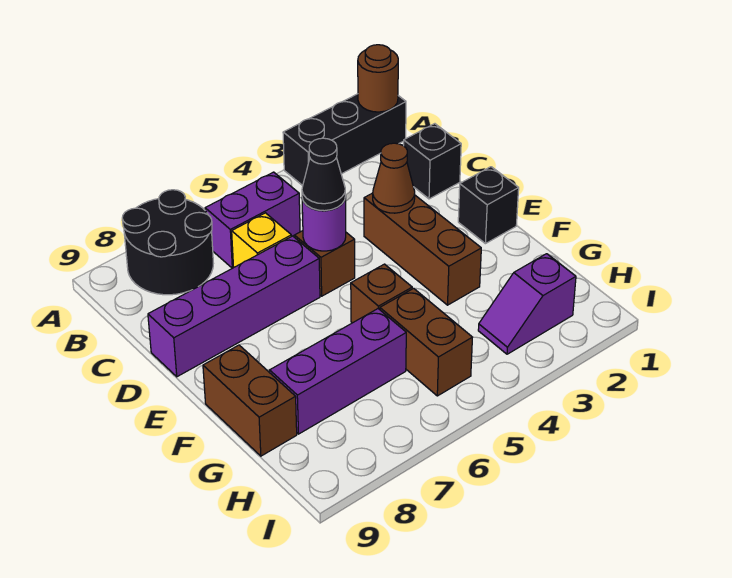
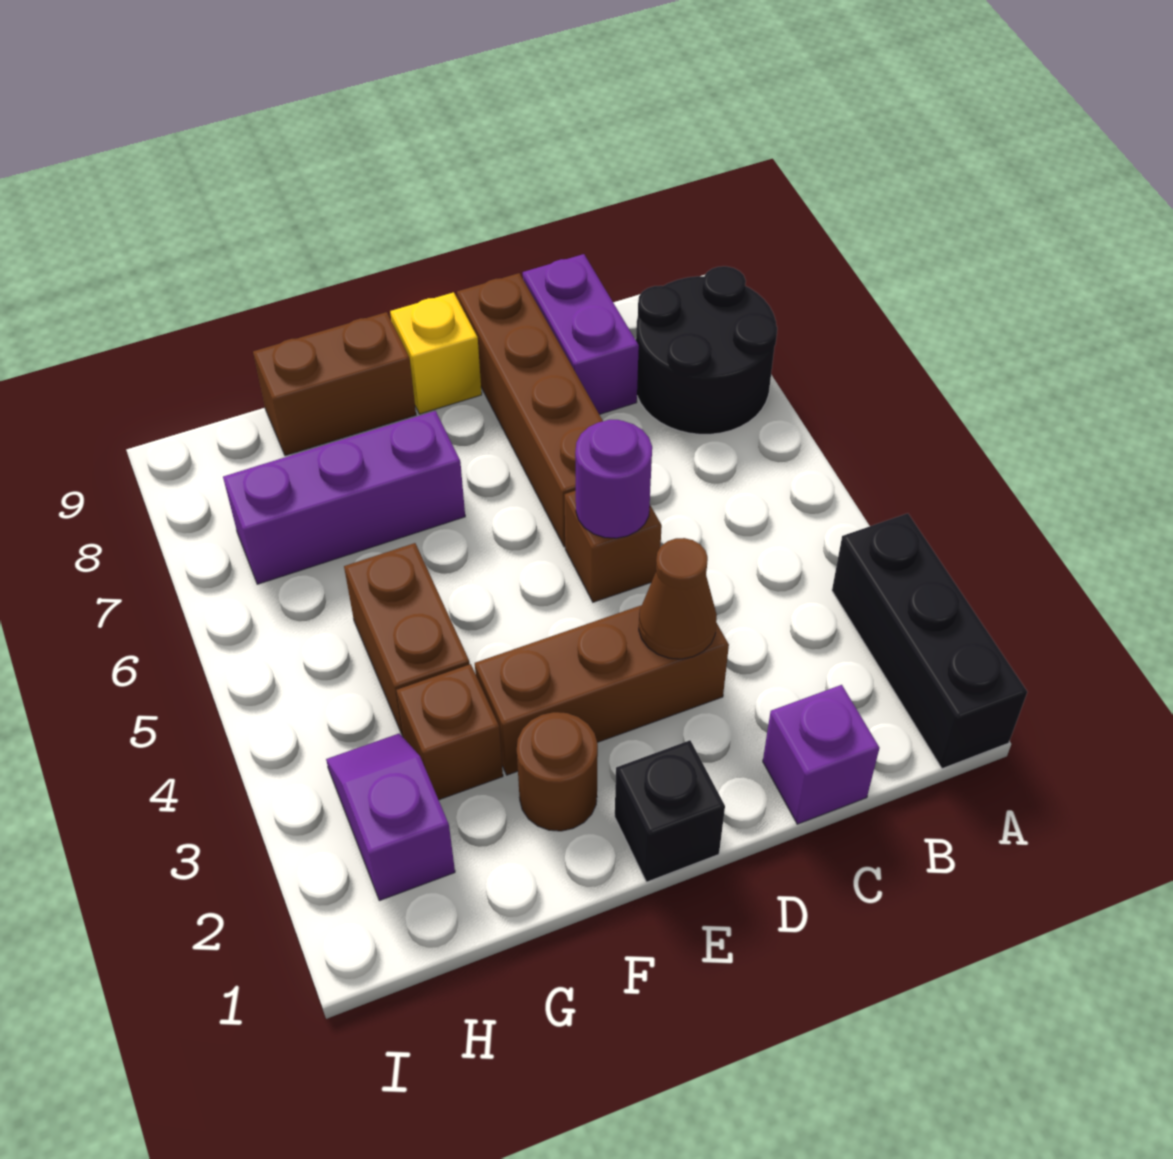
brown 1x1 round brick [358,45,398,112] -> brown 1x1 round brick moved to [517,712,598,831]
purple 1x2 brick [205,172,300,268] -> purple 1x2 brick moved to [523,254,639,414]
black 1x1 brick [404,124,461,199] -> purple 1x1 brick [763,685,880,824]
yellow 1x1 brick [232,213,291,267] -> yellow 1x1 brick moved to [390,292,482,414]
black 1x1 cone [302,138,345,211] -> none
purple 1x4 brick [148,236,320,377] -> brown 1x4 brick [457,273,603,547]
brown 1x1 brick [351,264,412,323] -> brown 1x1 brick moved to [397,664,503,800]
brown 1x2 brick [380,288,472,396] -> brown 1x2 brick turned to [344,543,470,738]
purple 1x3 brick [270,309,406,434] -> purple 1x3 brick turned to [223,411,465,584]

